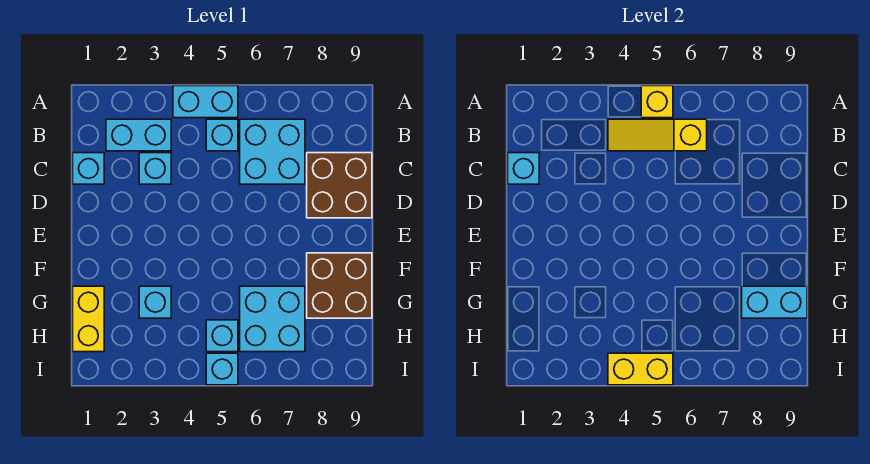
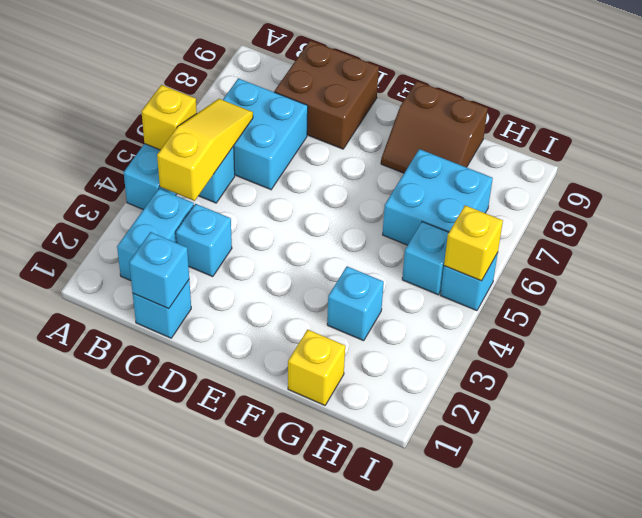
yellow 1x3 slope [608,119,707,151] -> yellow 1x3 slope turned to [157,99,253,201]
brown 2x2 brick [307,253,372,318] -> brown 2x2 slope [381,81,488,173]
yellow 1x2 brick [73,286,104,352] -> yellow 1x1 brick [288,330,345,405]
cyan 1x2 brick [742,286,807,318] -> none
yellow 1x2 brick [608,353,673,385] -> yellow 1x1 brick [444,205,503,281]

